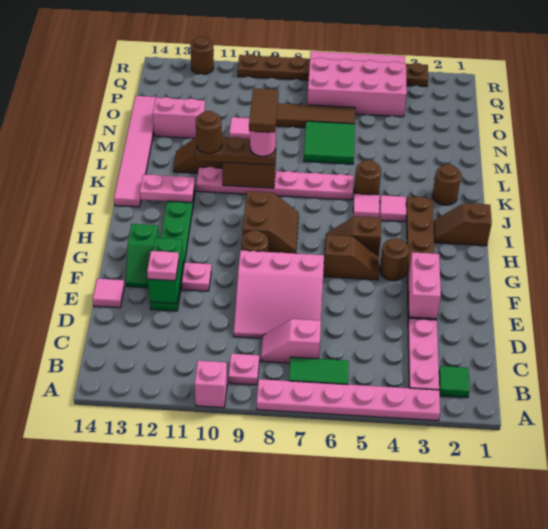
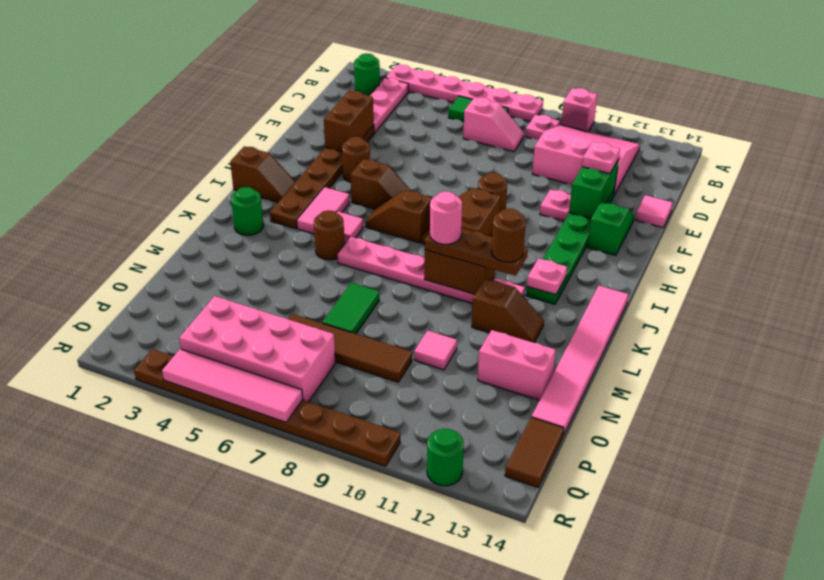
green 1x1 tile [439,366,470,398] -> green 1x1 round brick [354,53,380,96]
pink 3x3 slope [234,251,324,338] -> pink 3x3 slope moved to [532,125,640,195]
pink 1x2 brick [409,252,441,319] -> brown 1x2 brick [324,91,374,152]
brown 1x2 slope [324,235,379,280] -> brown 1x2 slope moved to [365,190,432,243]
pink 1x1 tile [380,195,406,222] -> pink 1x2 tile [297,187,350,234]
pink 1x2 plate [140,174,195,202] -> pink 1x1 plate [527,258,567,295]
brown 1x1 round brick [432,164,461,205] -> green 1x1 round brick [231,187,263,235]
brown 1x2 tile [249,88,279,133] -> brown 1x2 tile moved to [505,417,564,487]
green 2x2 tile [304,121,355,164] -> green 1x2 tile [322,283,379,334]
brown 1x1 round brick [190,36,214,75] -> green 1x1 round brick [427,429,464,486]

